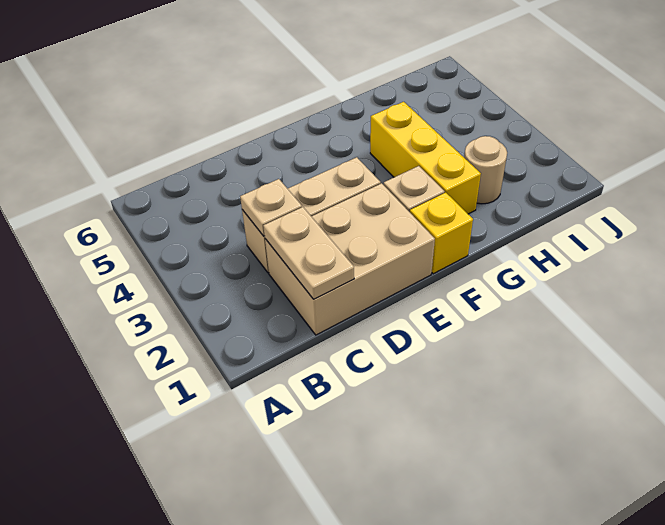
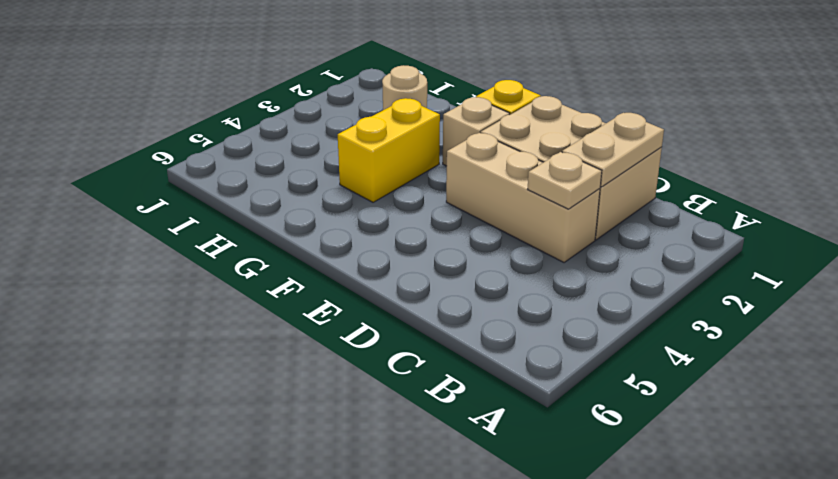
yellow 1x3 brick [370,102,481,214] -> yellow 1x2 brick [338,98,440,202]

